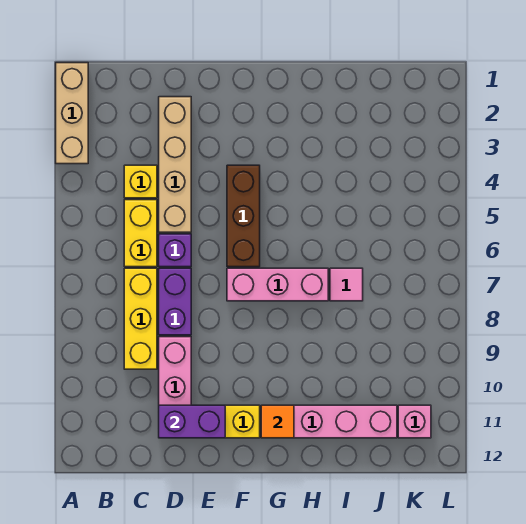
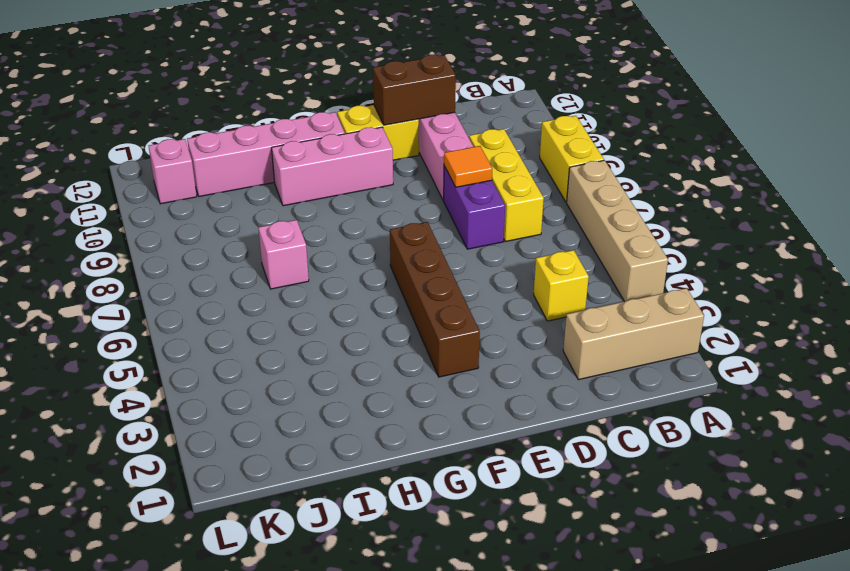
tan 1x3 brick [56,63,88,164] -> tan 1x3 brick turned to [563,288,704,380]
yellow 1x2 brick [124,200,157,267] -> yellow 1x2 brick moved to [540,116,604,202]
tan 1x4 brick [159,97,191,232] -> tan 1x4 brick moved to [567,160,668,301]
purple 1x1 brick [159,234,191,267] -> none
purple 1x2 brick [159,405,225,438] -> brown 1x2 brick [373,55,456,125]
brown 1x3 brick [227,165,260,267] -> brown 1x4 brick [390,222,480,377]
pink 1x3 brick [227,268,328,301] -> pink 1x3 brick moved to [272,127,393,206]
orange 1x1 tile [261,405,294,438] -> orange 1x1 tile moved to [444,146,492,187]
pink 1x1 tile [330,268,363,301] -> pink 1x1 brick [258,220,309,289]

